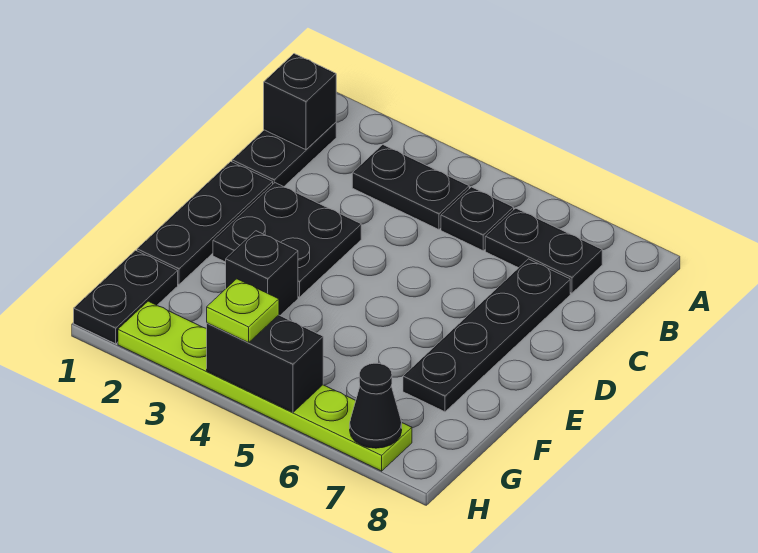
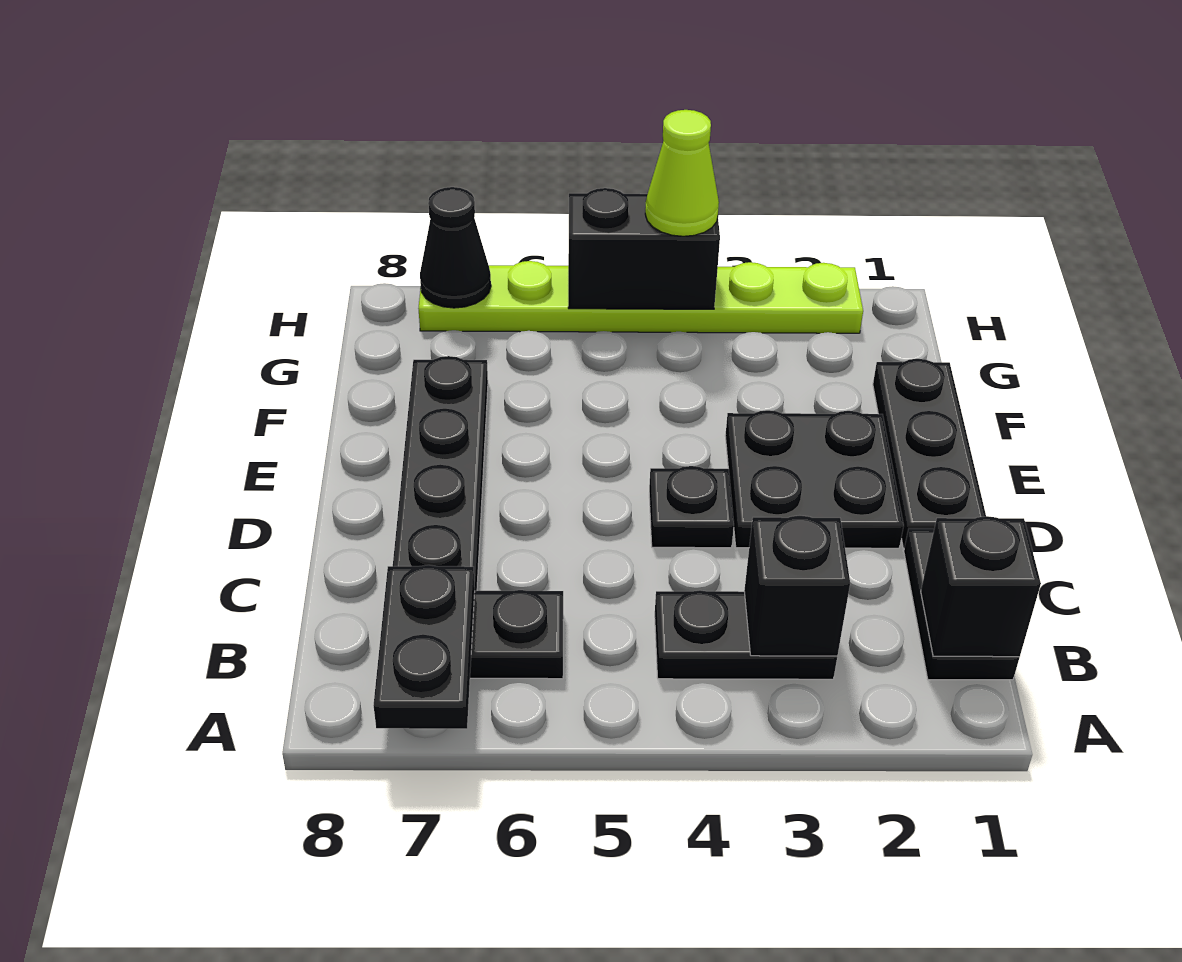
black 1x1 plate [441,187,514,251] -> black 1x1 plate moved to [649,466,734,548]
black 1x1 brick [226,231,298,315] -> black 1x1 brick moved to [744,516,850,656]
black 1x2 plate [74,250,178,344] -> black 1x2 plate moved to [374,565,475,729]
lime 1x1 plate [207,279,279,343] -> lime 1x1 cone [645,110,719,236]

